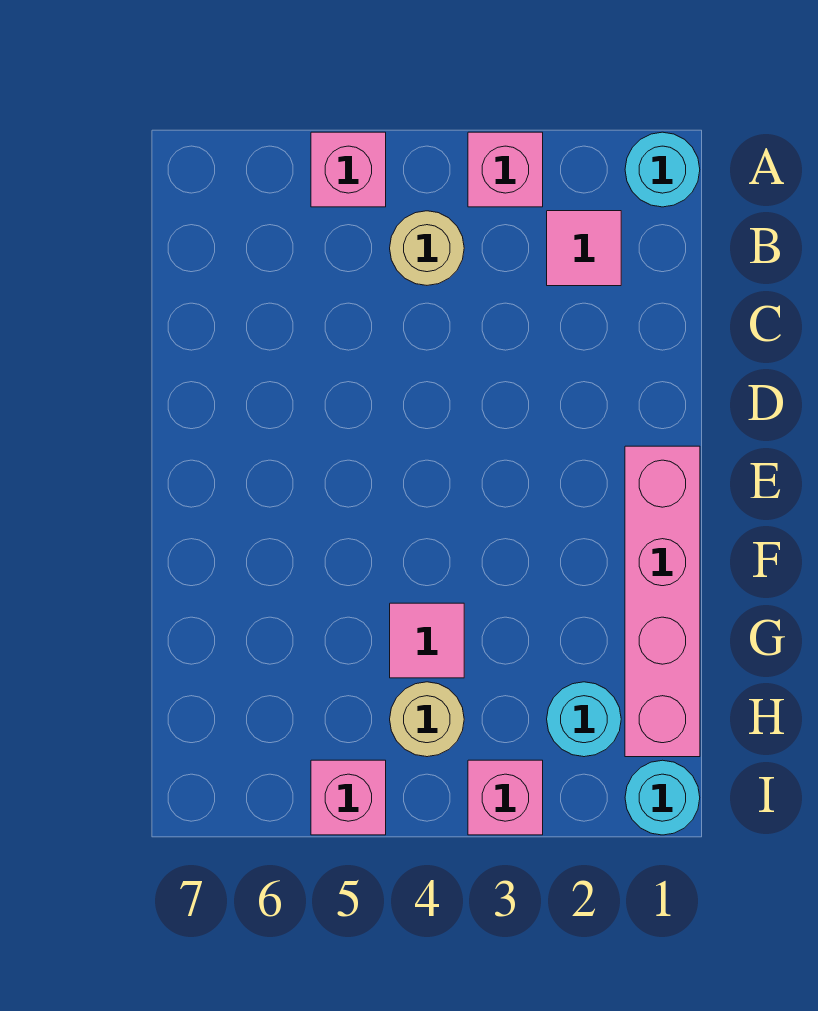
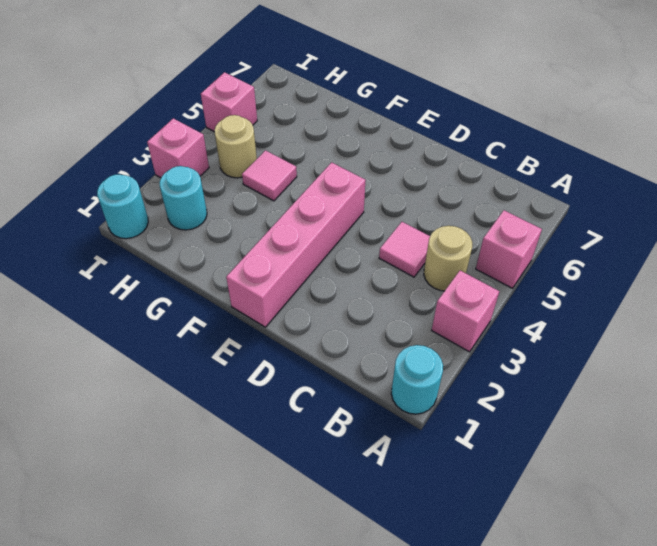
pink 1x1 tile [547,211,621,286] -> pink 1x1 tile moved to [379,222,430,277]
pink 1x4 brick [625,446,700,757] -> pink 1x4 brick turned to [226,162,365,327]

